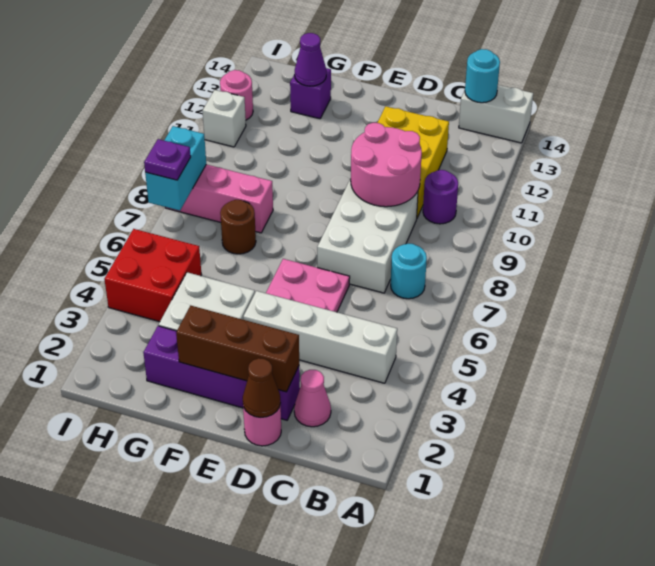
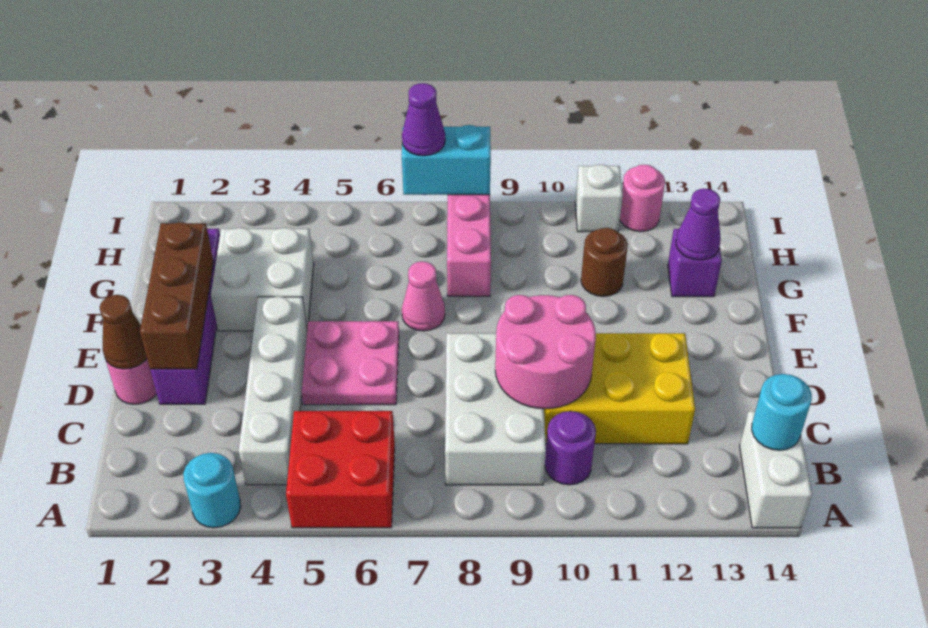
cyan 1x1 round brick [391,244,427,299] -> cyan 1x1 round brick moved to [183,453,241,528]
pink 1x1 cone [294,370,331,427] -> pink 1x1 cone moved to [402,261,445,331]
white 2x3 brick [317,179,418,293] -> white 2x3 brick turned to [445,333,546,485]
brown 1x1 round brick [220,200,256,254] -> brown 1x1 round brick moved to [581,228,628,297]
red 2x2 brick [104,229,202,322] -> red 2x2 brick moved to [286,411,395,528]
purple 1x1 plate [144,139,191,180] -> purple 1x1 cone [402,83,445,156]

